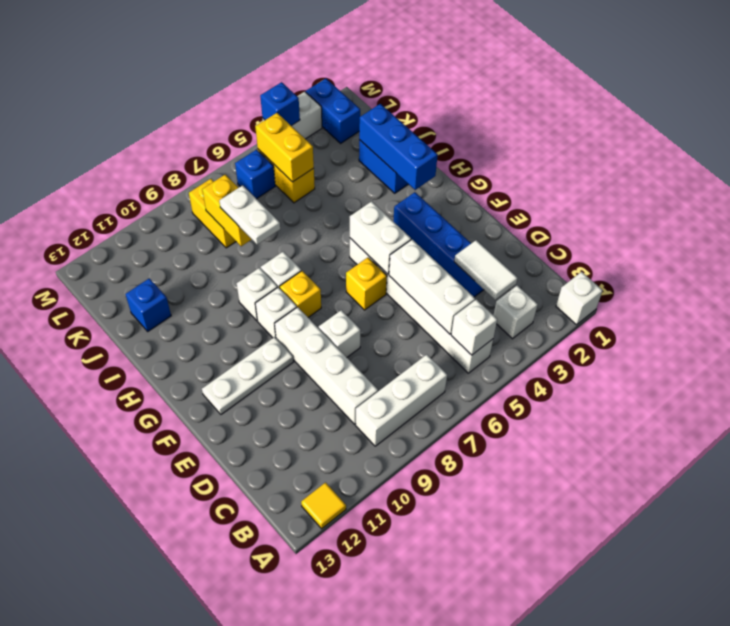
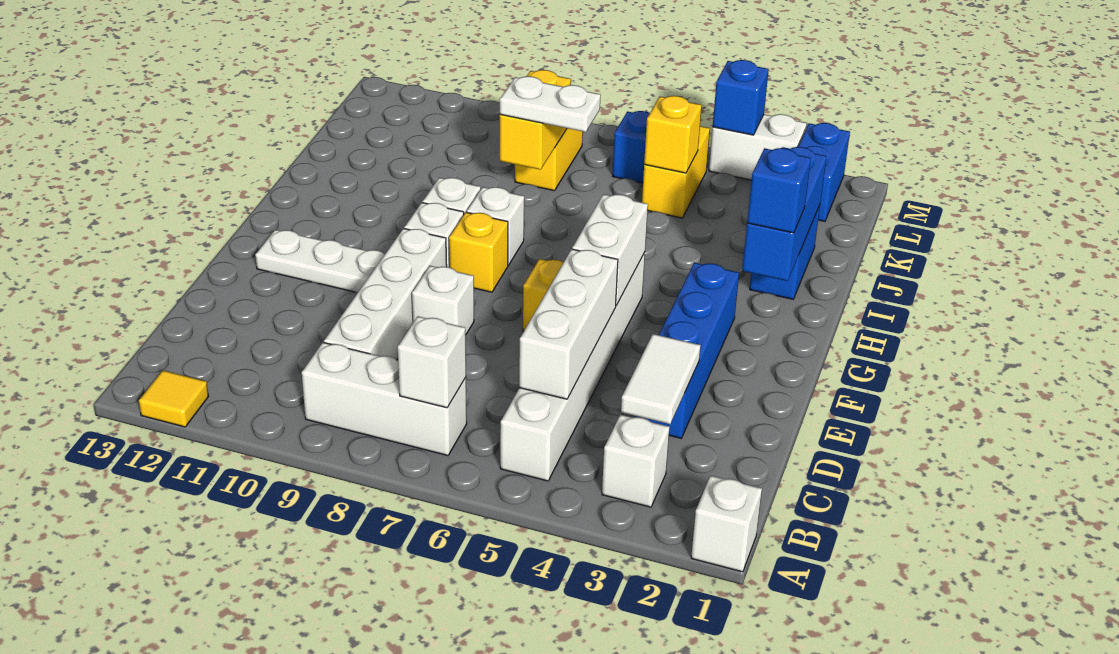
white 1x1 brick [451,300,497,355] -> white 1x1 brick moved to [398,316,466,408]
white 1x2 plate [219,185,280,245] -> white 1x2 plate turned to [500,76,601,132]
blue 1x1 brick [126,278,171,331] -> blue 1x1 brick moved to [747,148,811,233]
yellow 1x2 brick [255,113,314,182] -> yellow 1x1 brick [644,96,702,173]

